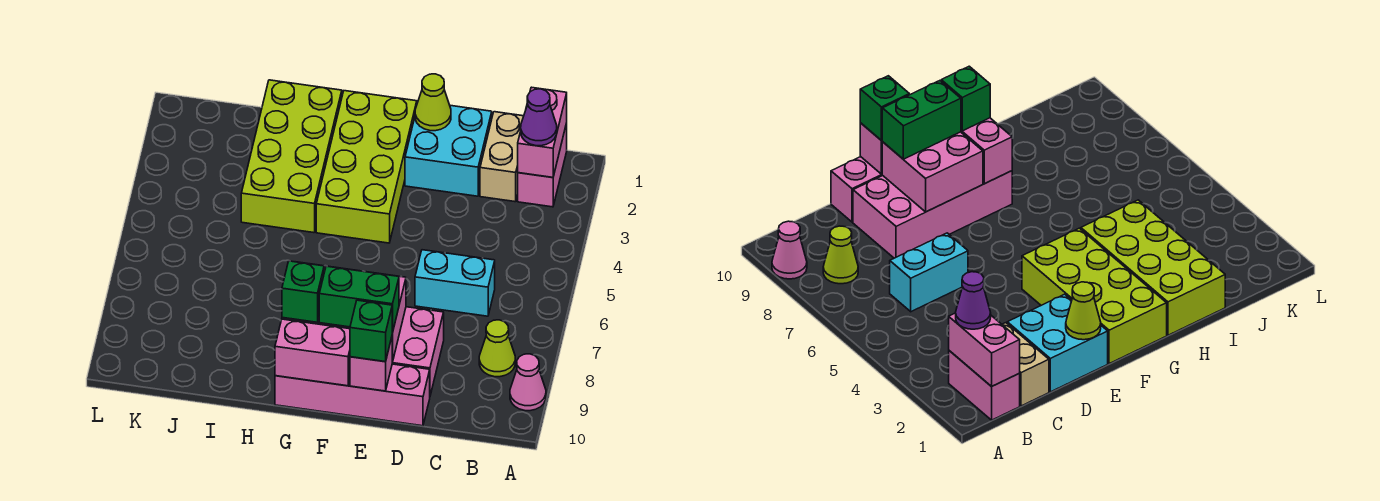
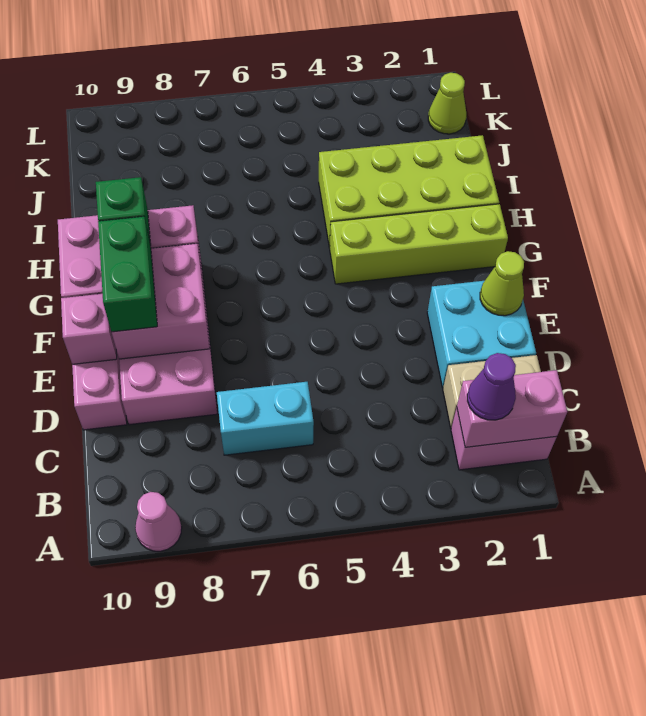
lime 1x1 cone [479,320,515,377] -> lime 1x1 cone moved to [428,73,466,134]
cyan 1x2 brick [415,250,495,316] -> cyan 1x2 brick turned to [217,382,314,455]
green 1x1 brick [350,300,392,362] -> none
lime 2x4 brick [316,91,417,243] -> lime 1x4 brick [330,204,508,284]

